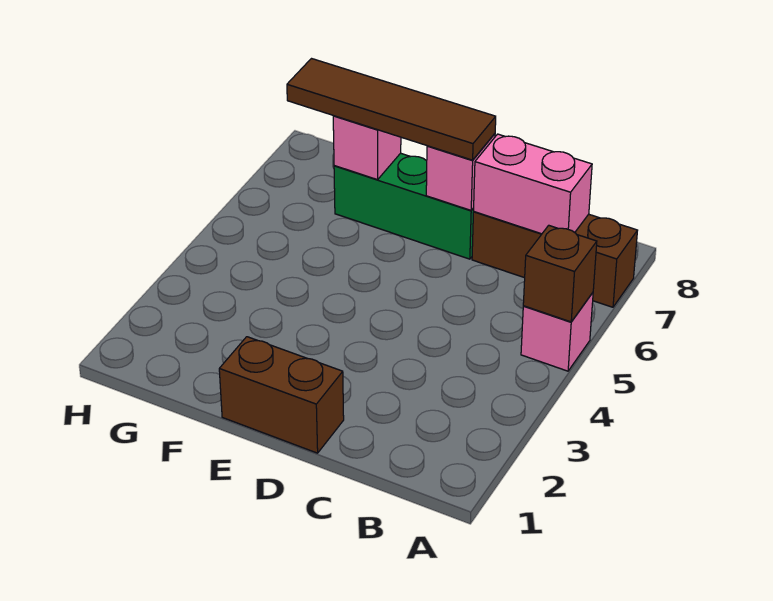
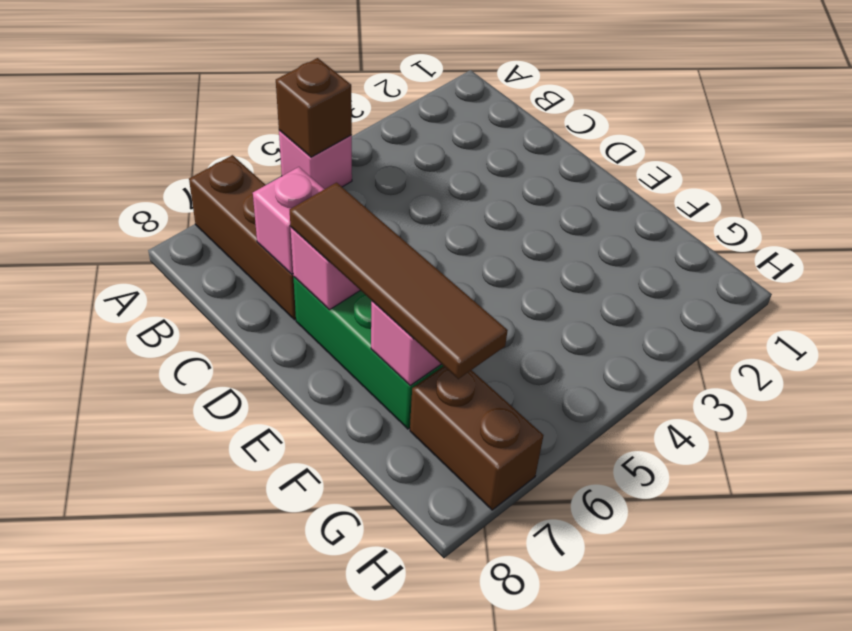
pink 1x2 brick [474,134,592,234] -> pink 1x1 brick [253,167,324,274]
brown 1x2 brick [219,337,344,453] -> brown 1x2 brick moved to [410,366,544,510]

